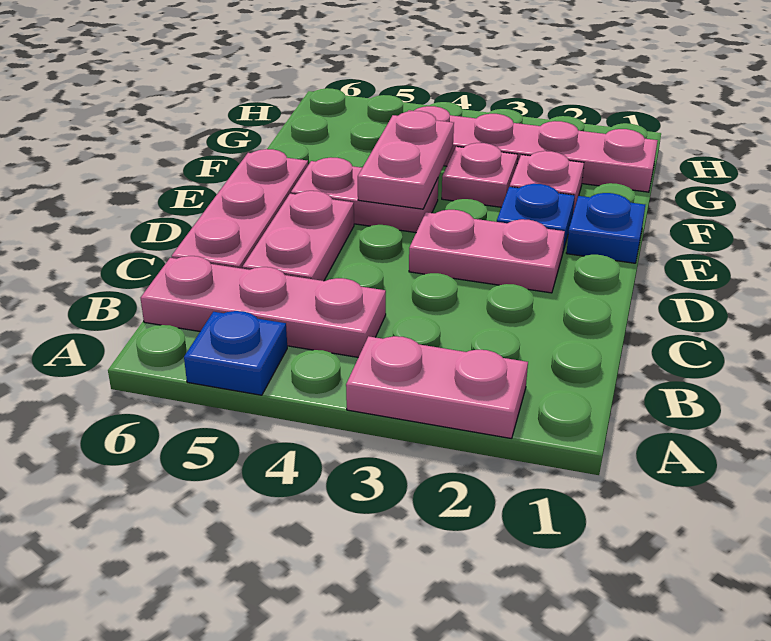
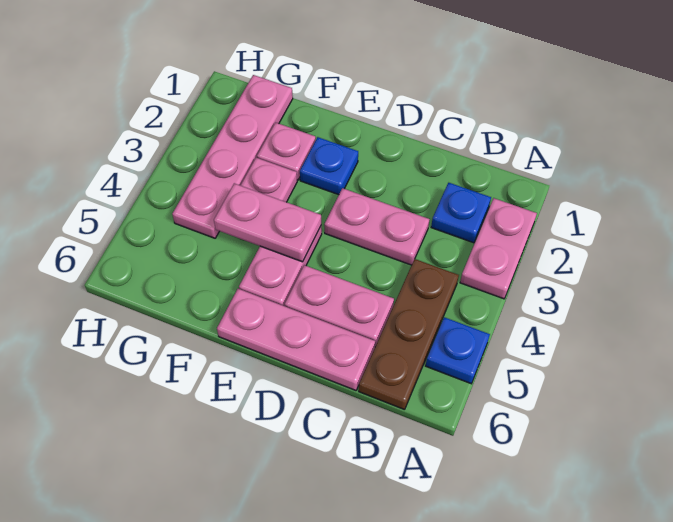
pink 1x3 plate [141,256,386,357] -> brown 1x3 plate [359,259,459,410]
pink 1x2 plate [409,210,565,293] -> pink 1x2 plate turned to [324,188,429,265]
blue 1x1 plate [566,193,645,263] -> blue 1x1 plate moved to [431,183,491,243]

